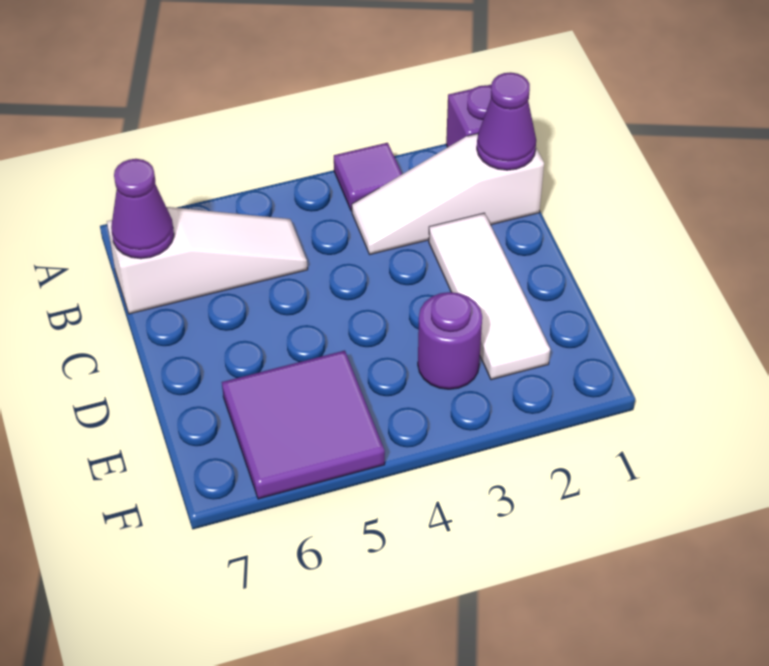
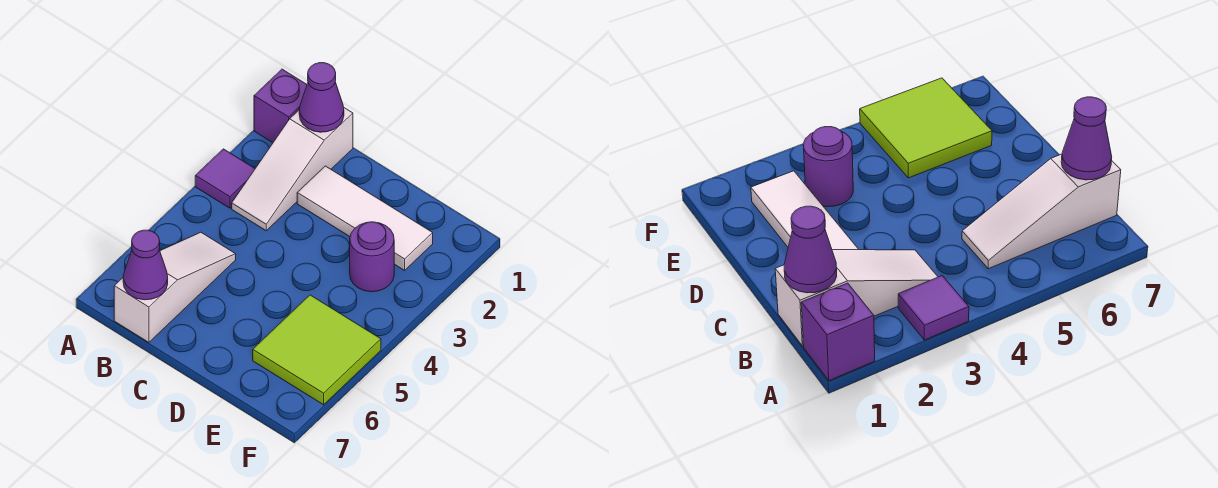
purple 2x2 tile [222,351,385,499] -> lime 2x2 tile [253,295,381,405]

